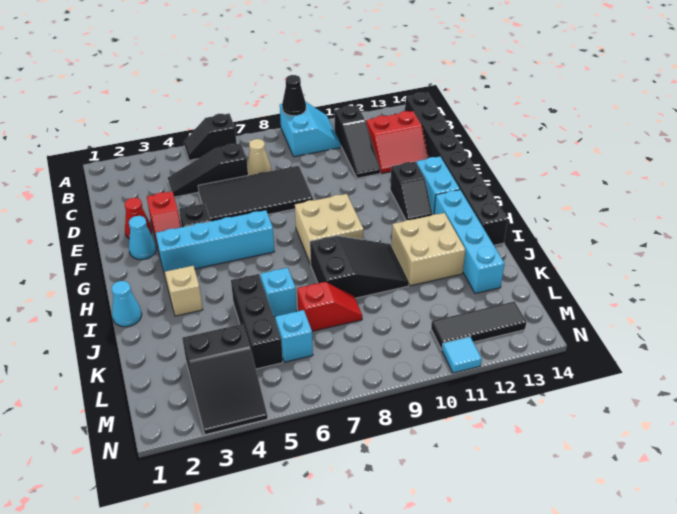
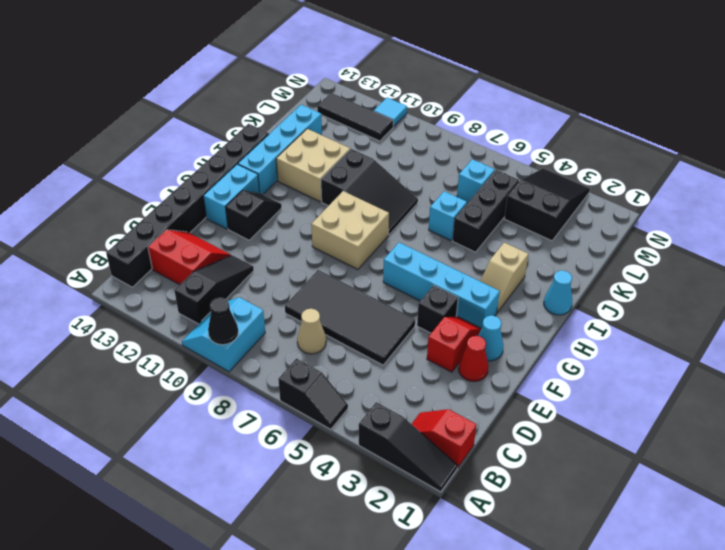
black 1x3 slope [168,143,248,197] -> black 1x3 slope moved to [359,402,457,492]
black 2x3 slope [310,236,409,298] -> black 2x3 slope turned to [321,149,418,235]
red 1x2 slope [297,282,362,331] -> red 1x2 slope moved to [412,409,477,468]

